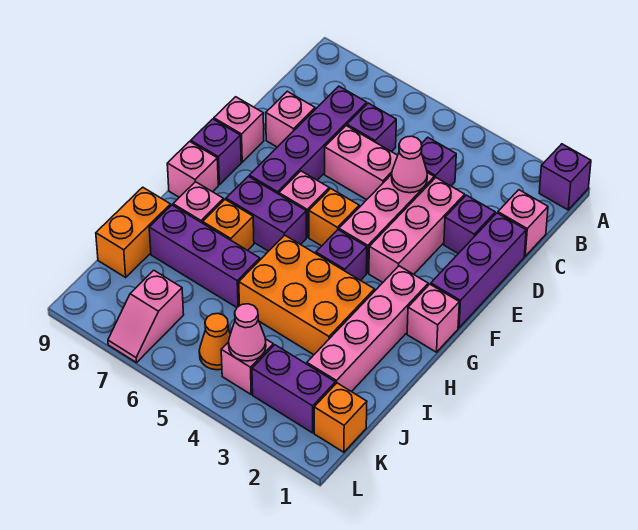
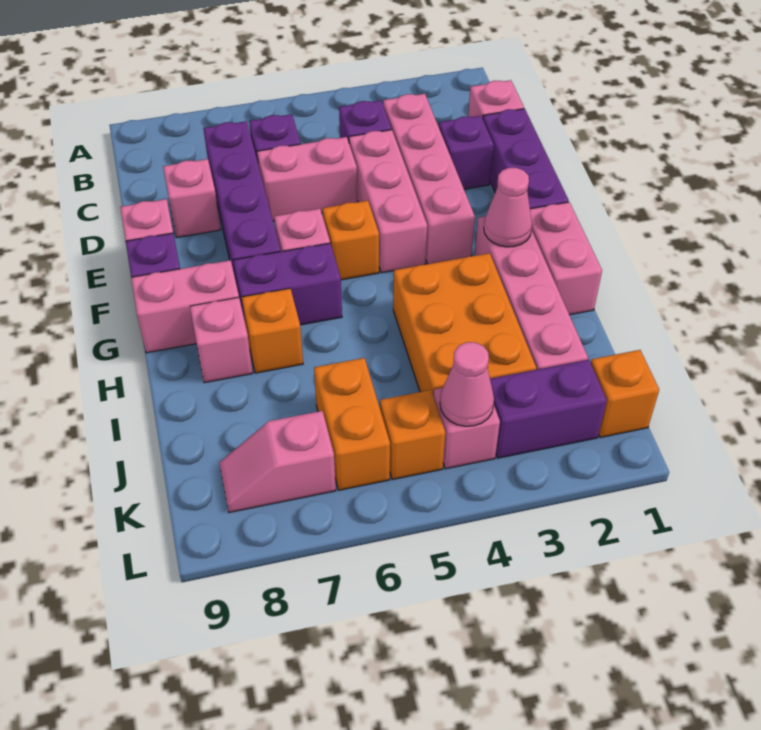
purple 1x1 brick [539,144,591,210] -> none
pink 1x3 brick [369,178,465,282] -> pink 1x4 brick [383,94,475,264]
pink 1x1 cone [392,136,427,193] -> pink 1x1 cone moved to [484,168,532,247]
pink 1x1 brick [407,284,459,352] -> pink 1x2 brick [530,202,602,315]
purple 1x1 brick [316,230,367,281] -> none
pink 1x1 brick [167,142,218,197] -> pink 1x2 brick [131,260,239,353]
orange 2x3 brick [239,235,375,355] -> orange 2x3 brick turned to [393,253,536,396]
purple 1x3 brick [149,205,260,307] -> none
orange 1x2 brick [96,187,171,277] -> orange 1x2 brick moved to [314,358,390,490]
orange 1x1 cone [199,314,230,370] -> orange 1x1 brick [380,390,445,480]
pink 1x2 slope [108,270,184,363] -> pink 1x2 slope turned to [219,411,336,512]

